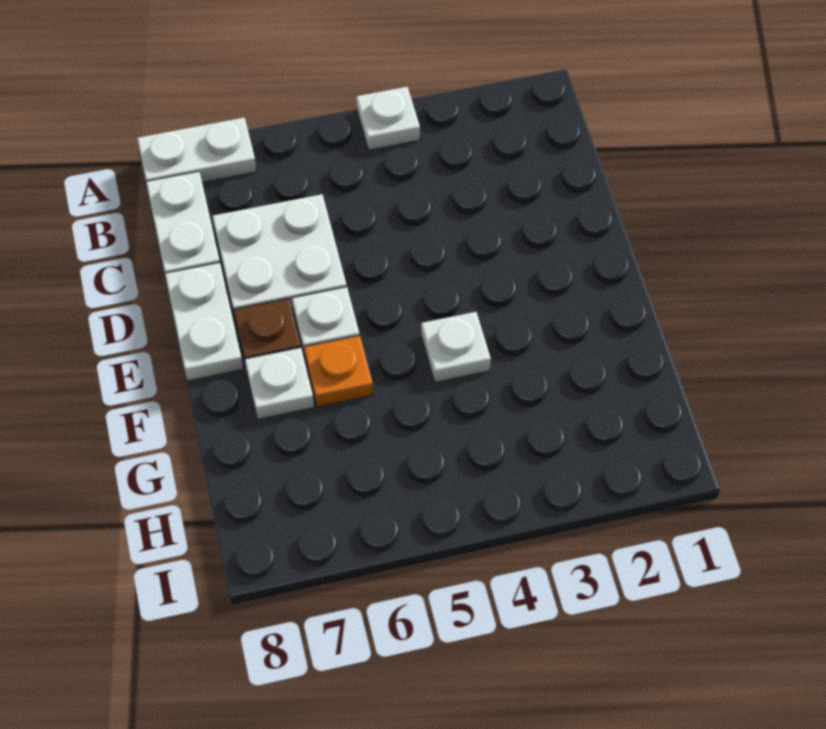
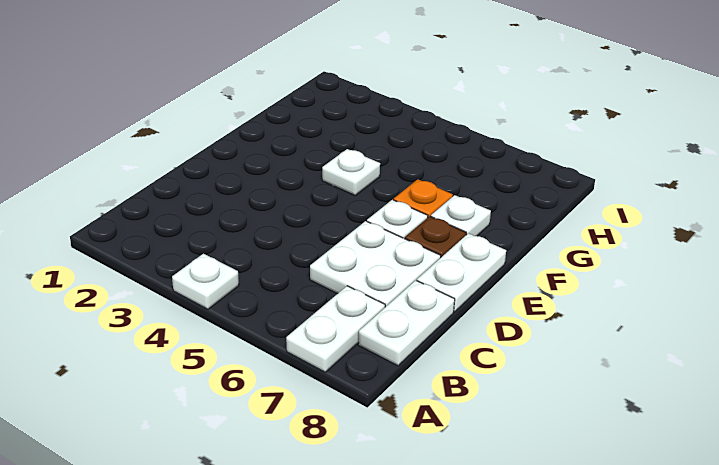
white 1x2 plate [137,117,257,182] -> white 1x2 plate turned to [286,286,385,372]

